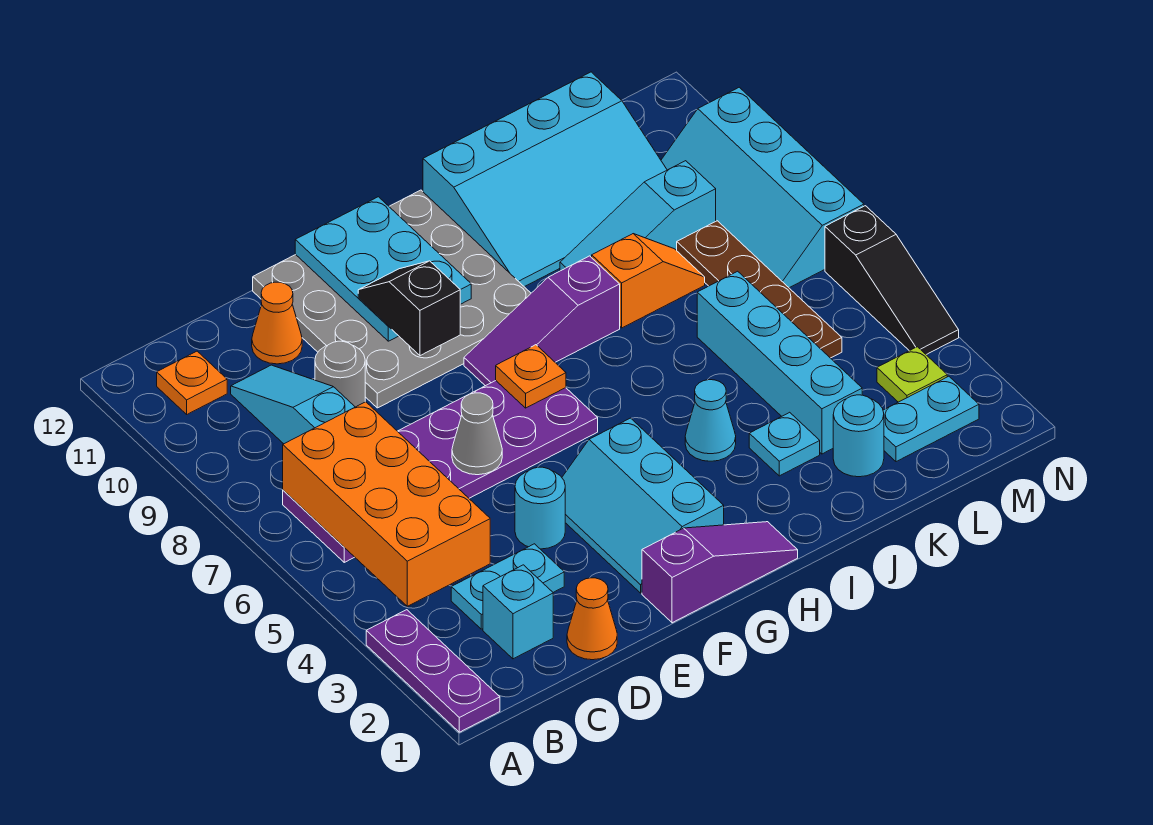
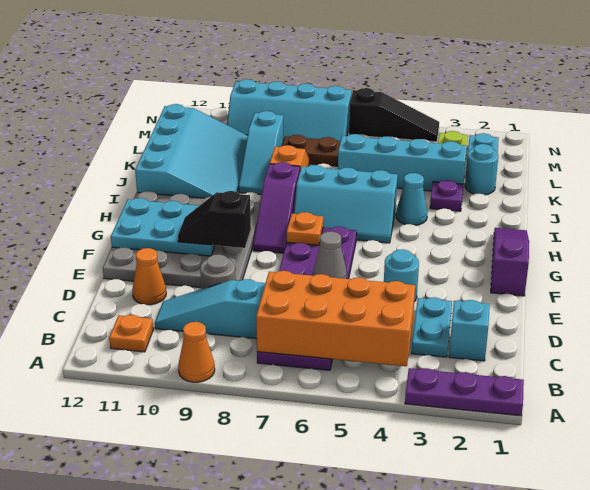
orange 1x1 cone [567,578,617,660] -> orange 1x1 cone moved to [178,322,215,382]
cyan 2x3 slope [562,418,724,593] -> cyan 2x3 slope moved to [294,165,398,243]
cyan 1x1 plate [749,412,820,476] -> purple 1x1 plate [430,180,463,211]

